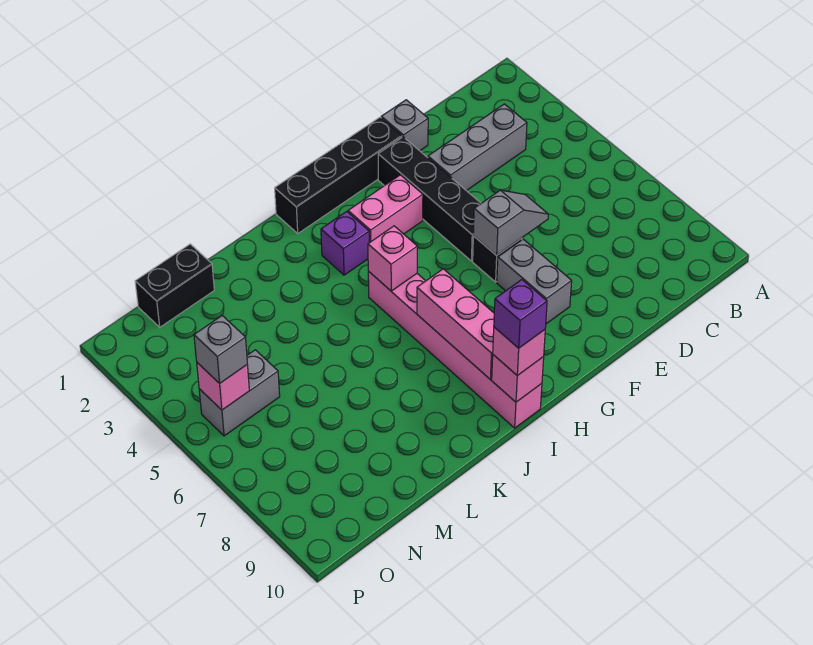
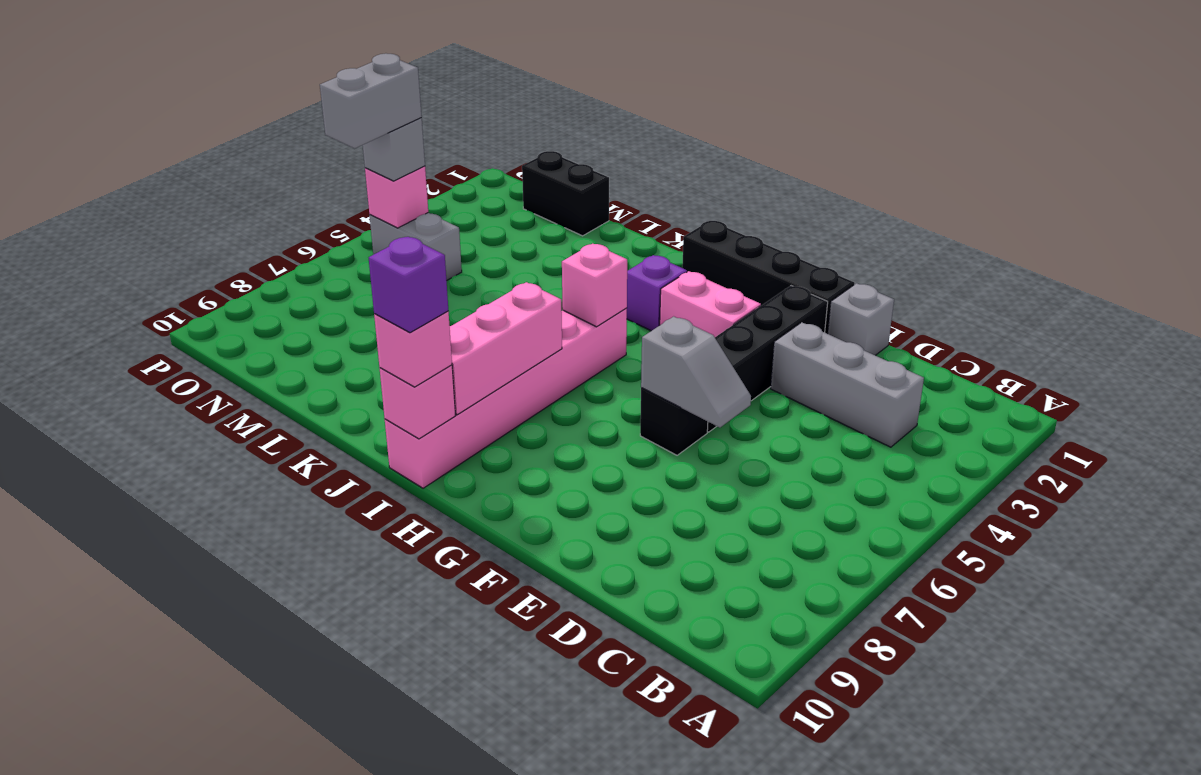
grey 1x2 brick [497,239,572,324] -> grey 1x2 brick moved to [320,53,422,148]

